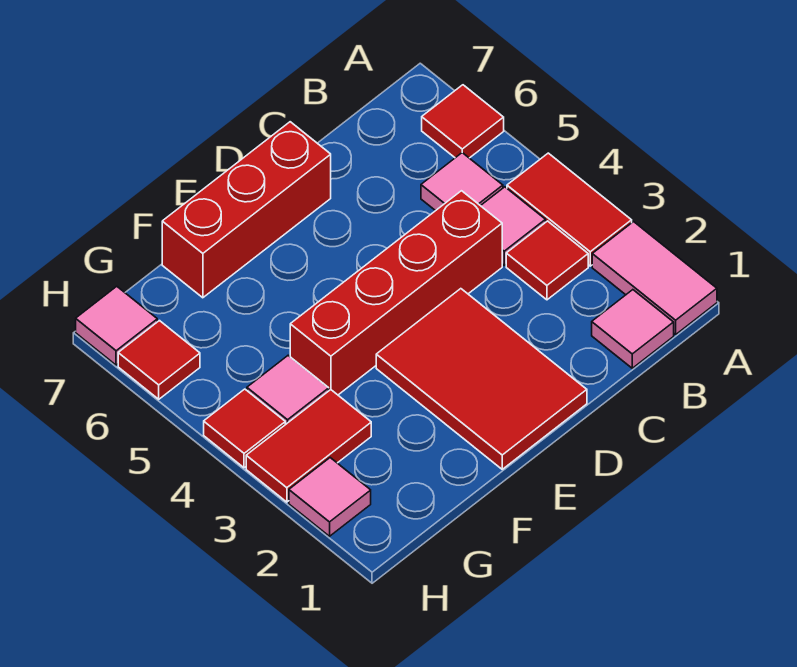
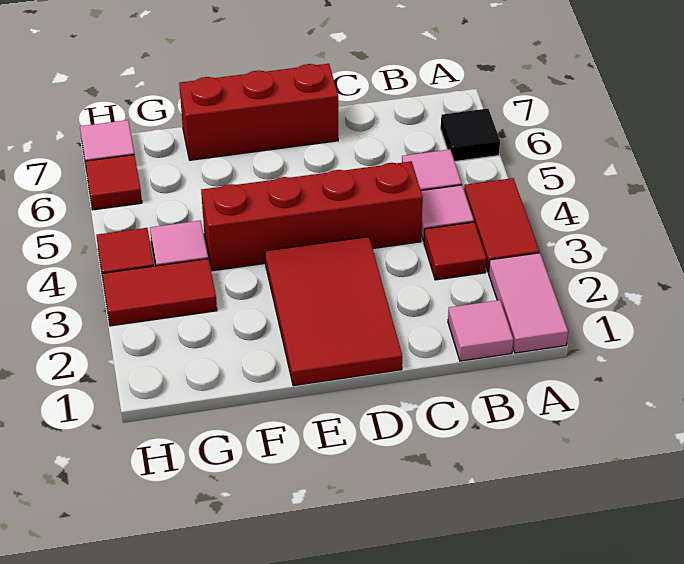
red 1x1 tile [422,85,504,158] -> black 1x1 tile [441,109,500,161]
pink 1x1 tile [289,458,371,536] -> none

